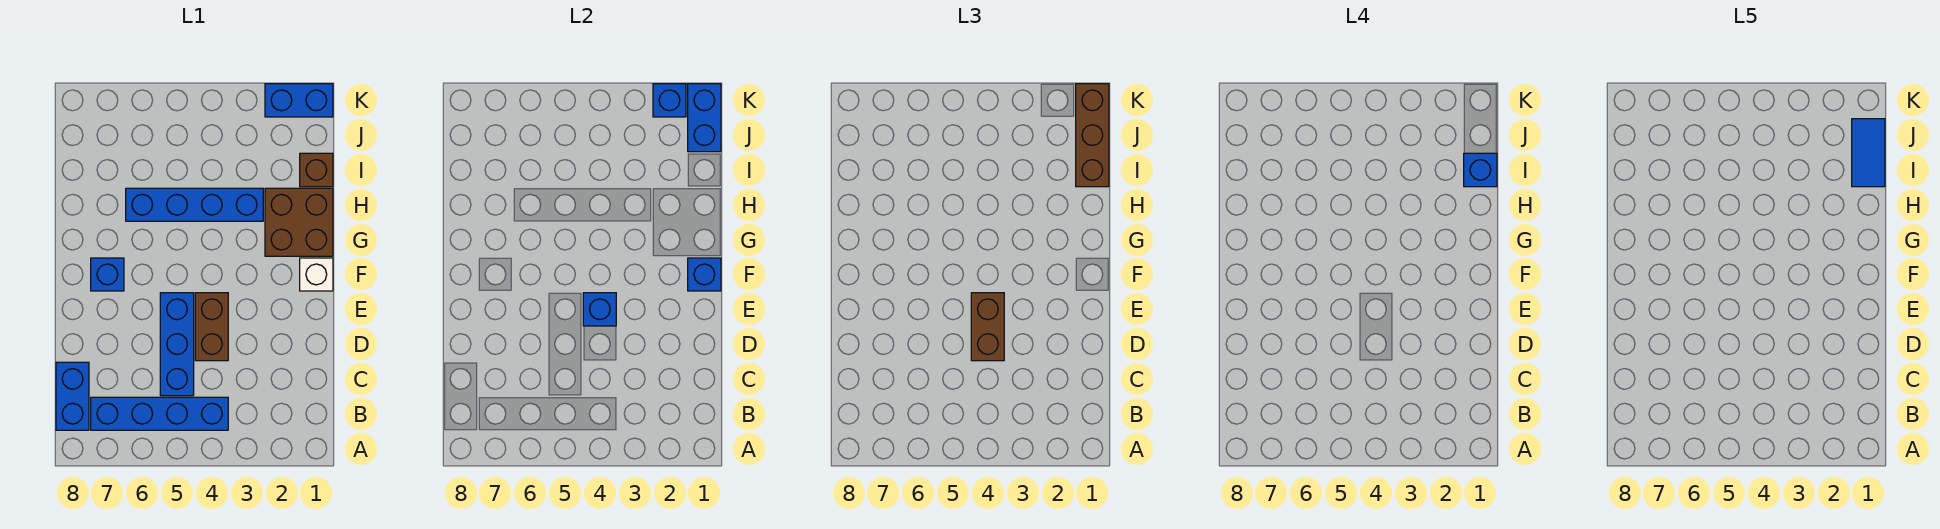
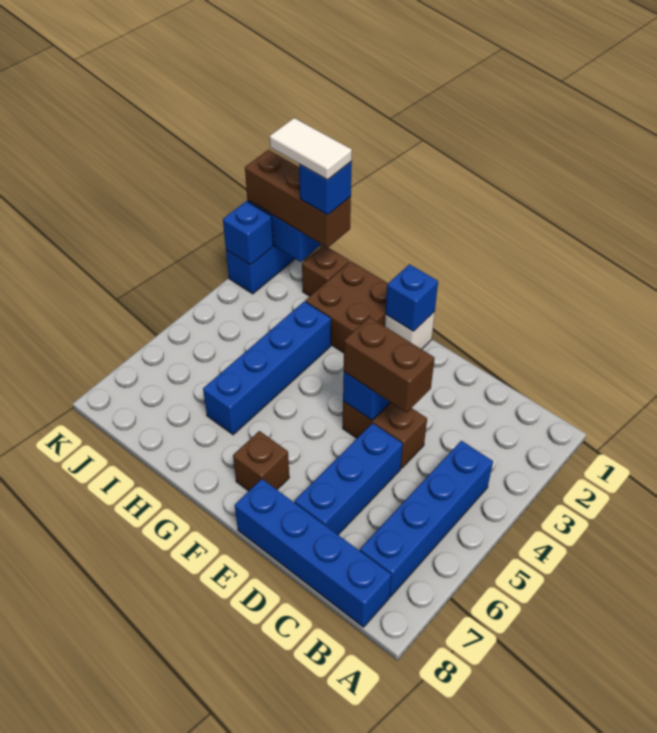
blue 1x2 brick [56,362,89,430] -> blue 1x4 brick [235,479,391,627]
blue 1x3 brick [160,293,194,396] -> blue 1x3 brick turned to [295,423,403,535]
blue 1x1 brick [91,258,124,291] -> brown 1x1 brick [233,431,289,491]
blue 1x2 tile [1852,119,1885,187] -> white 1x2 tile [270,118,352,180]

